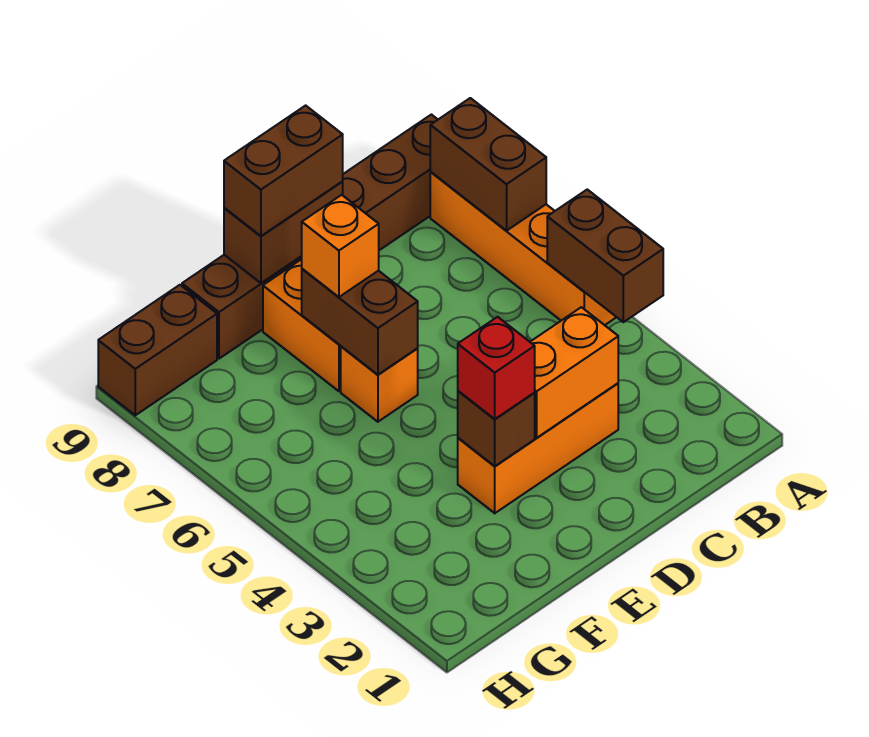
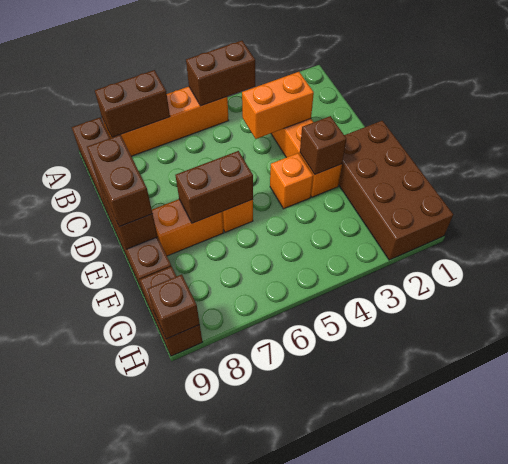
orange 1x2 brick [531,307,618,438] -> orange 1x2 brick turned to [242,72,314,139]
none -> brown 2x4 brick [339,121,453,260]
red 1x1 brick [458,317,535,419] -> none
orange 1x1 brick [302,195,379,297] -> orange 1x1 brick moved to [270,153,313,209]
none -> brown 1x1 brick [147,274,200,339]

